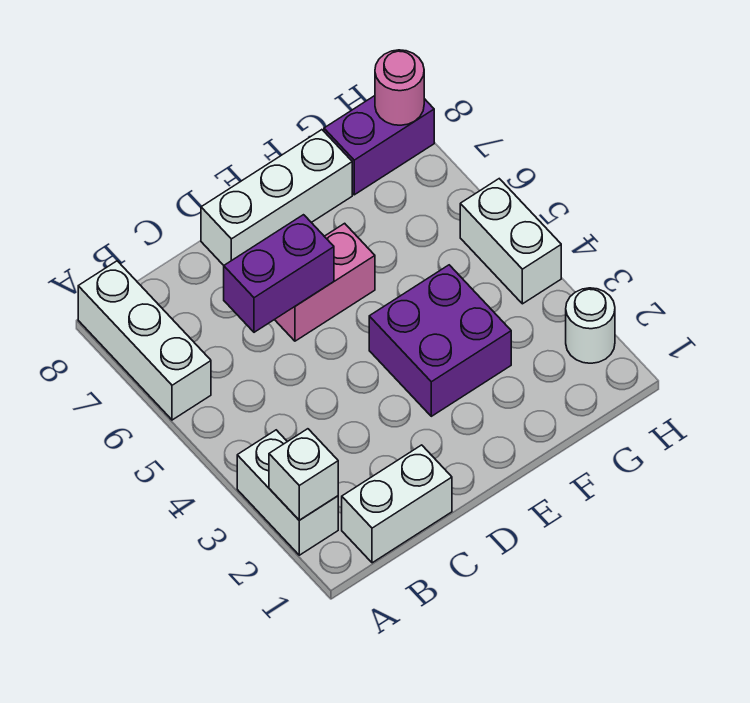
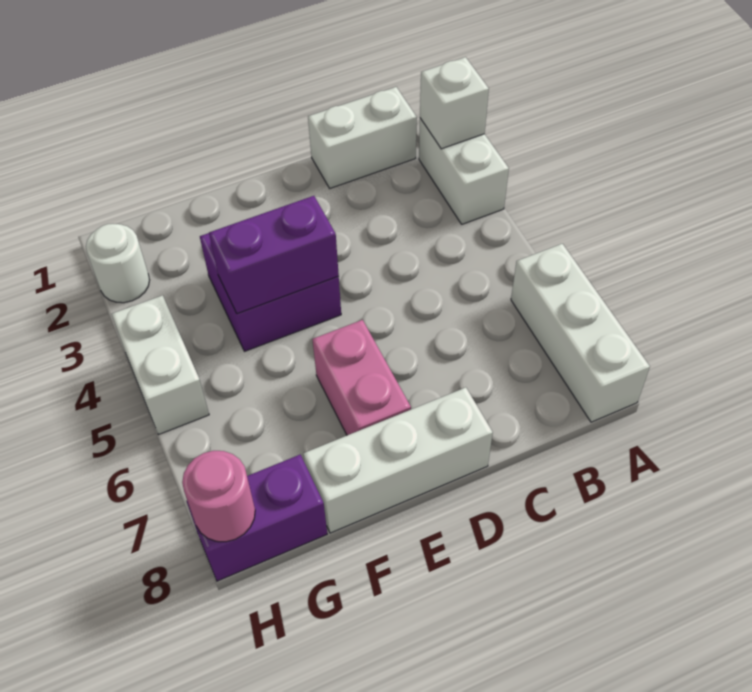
purple 1x2 brick [224,215,334,332] -> purple 1x2 brick moved to [209,196,339,314]
pink 1x2 brick [275,223,375,341] -> pink 1x2 brick turned to [312,320,411,435]

